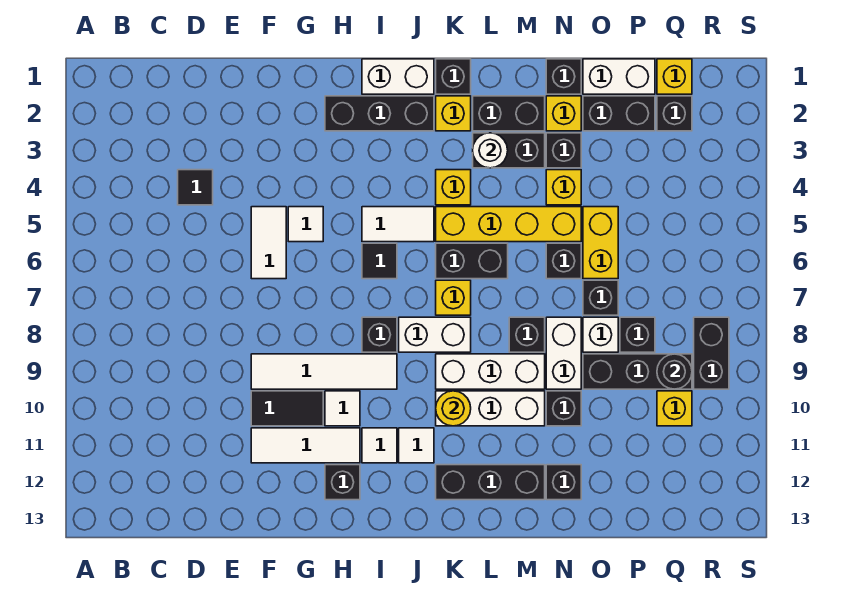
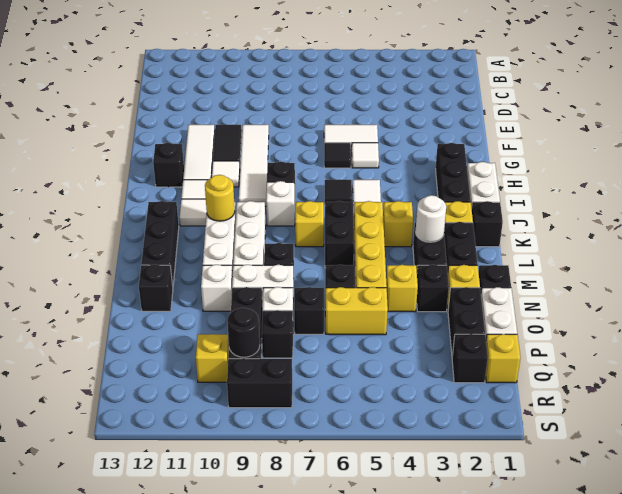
black 1x1 tile [178,170,213,205] -> black 1x1 tile moved to [324,143,351,168]
white 1x2 brick [399,317,471,352] -> white 1x1 brick [266,181,295,226]
black 1x1 brick [546,391,581,426] -> white 1x1 brick [201,265,233,311]

